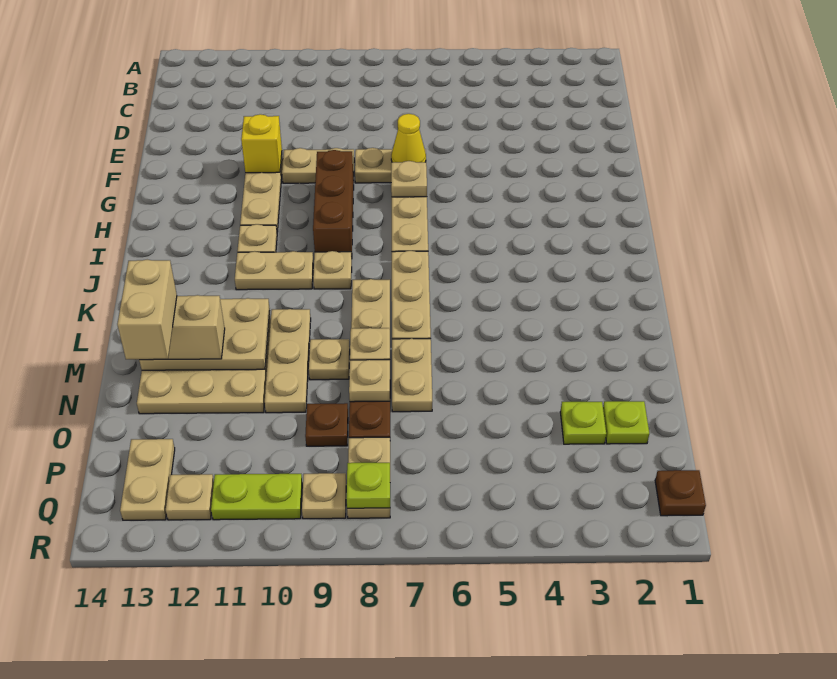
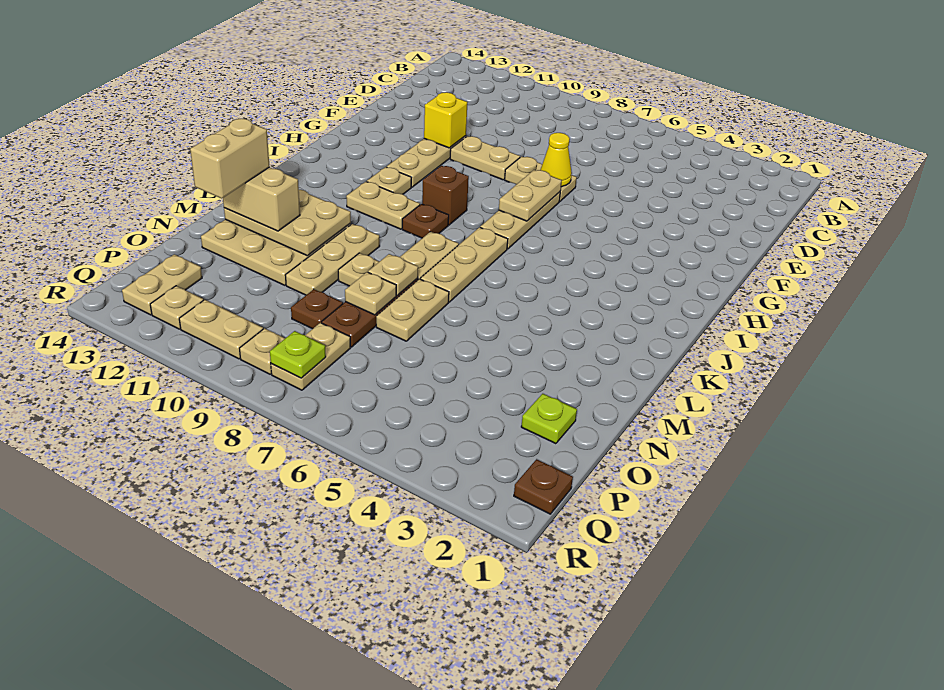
tan 1x1 plate [391,161,427,197] -> tan 1x2 plate [499,170,562,221]
brown 1x3 brick [313,150,354,257] -> brown 1x1 brick [422,166,469,225]
tan 1x1 plate [313,251,352,289] -> brown 1x1 plate [402,204,449,238]
lime 1x1 plate [560,402,606,444] -> none
lime 1x2 plate [211,474,302,520] -> tan 1x2 plate [179,300,263,359]

